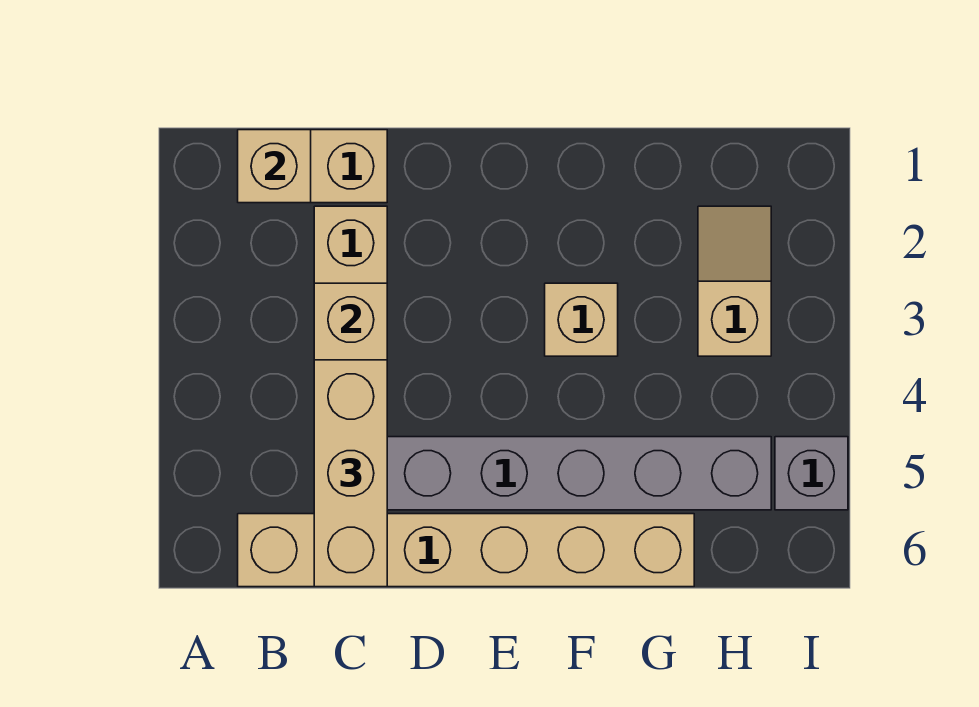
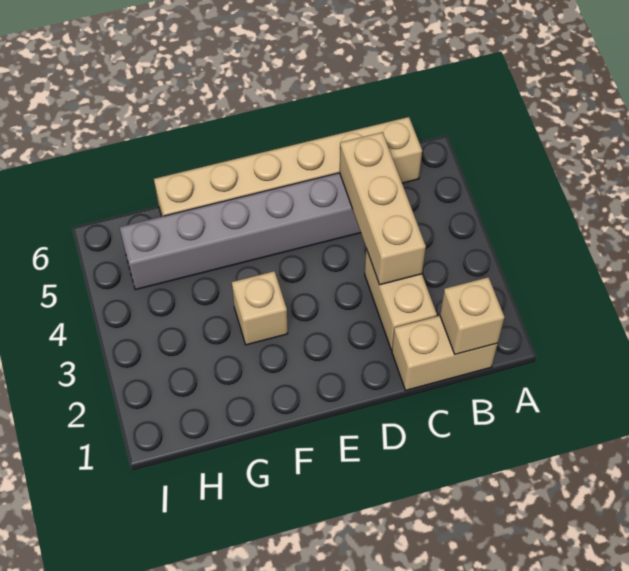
tan 1x3 brick [314,360,387,587] -> none
tan 1x2 slope [698,206,771,356] -> none
grey 1x1 brick [775,437,848,510] -> none

